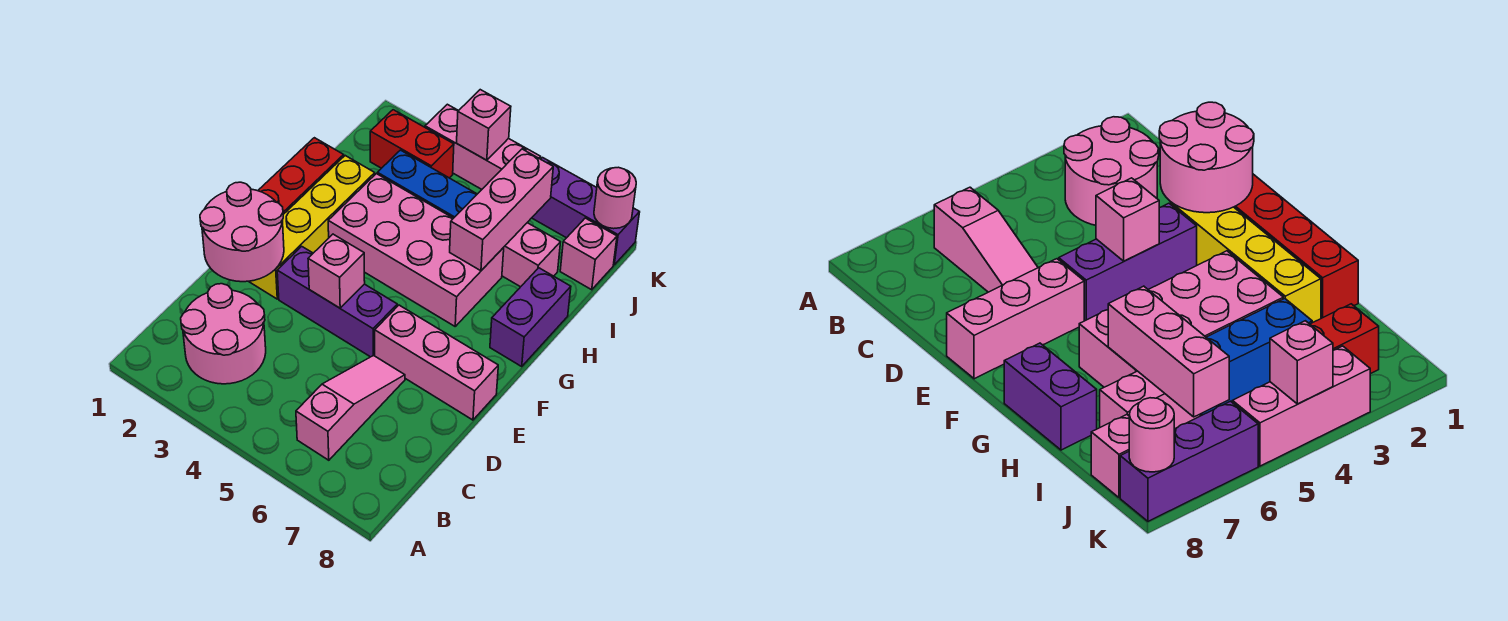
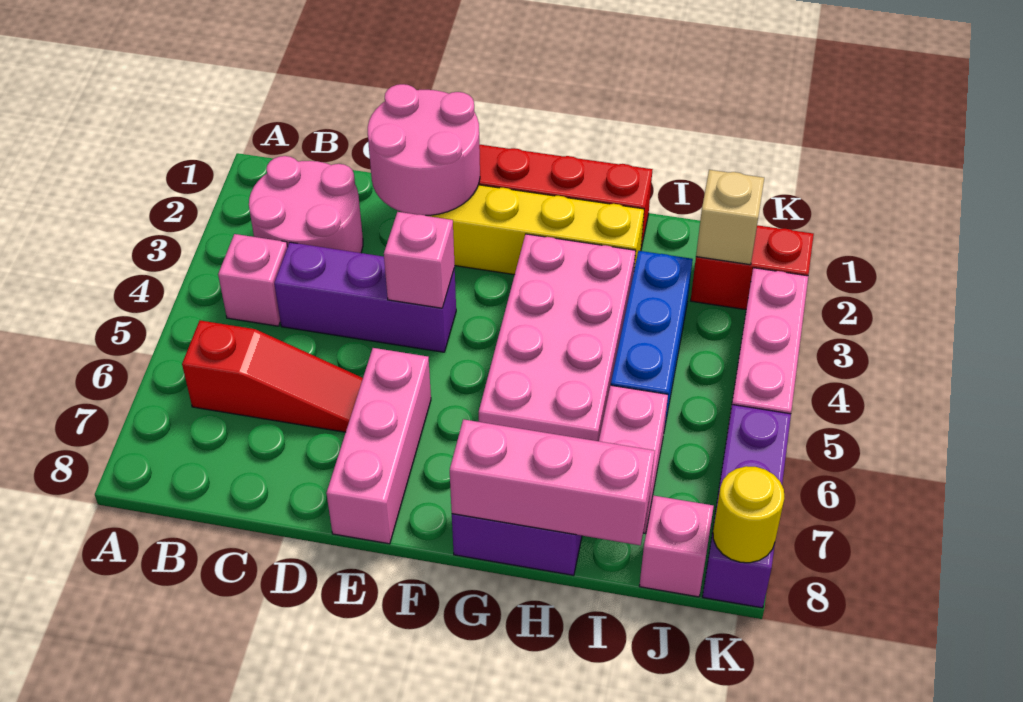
pink 1x3 slope [296,355,405,460] -> red 1x3 slope [182,321,363,432]
purple 1x3 brick [277,246,397,357] -> purple 1x3 brick turned to [274,242,456,352]
pink 1x3 brick [450,149,553,271] -> pink 1x3 brick moved to [450,419,655,545]
red 1x2 brick [370,110,454,178] -> red 1x2 brick turned to [691,225,814,310]
none -> tan 1x1 brick [696,170,764,265]
pink 1x1 brick [457,90,511,160] -> pink 1x1 brick moved to [218,234,287,326]
pink 1x1 round brick [594,167,636,229] -> yellow 1x1 round brick [713,466,784,563]

